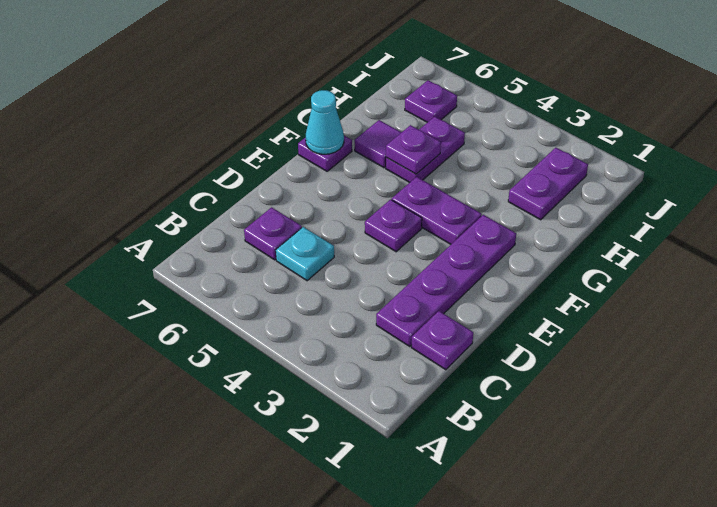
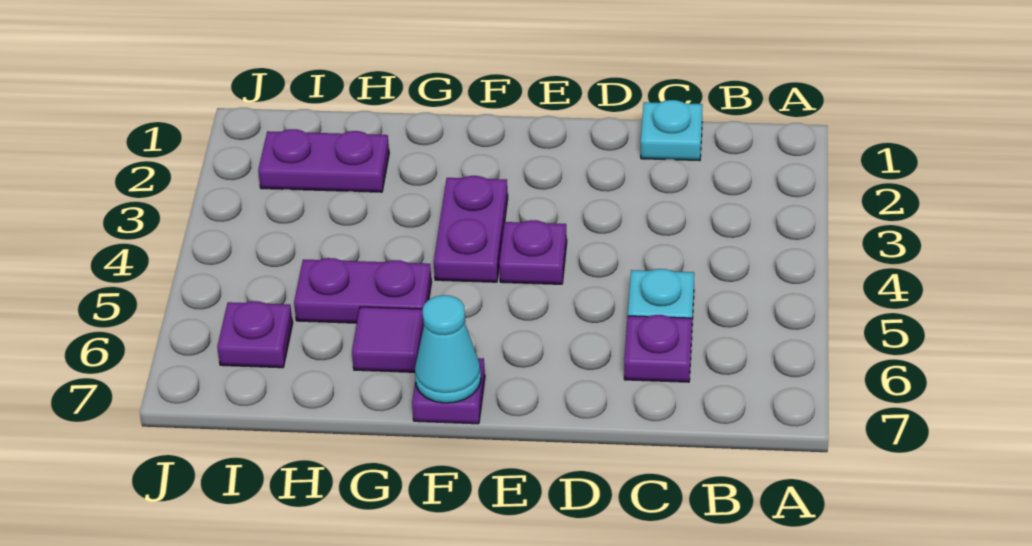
purple 1x1 plate [411,311,473,370] -> cyan 1x1 plate [641,100,703,161]
purple 1x4 plate [376,215,516,346] -> none
purple 1x1 plate [386,125,441,174] -> none

